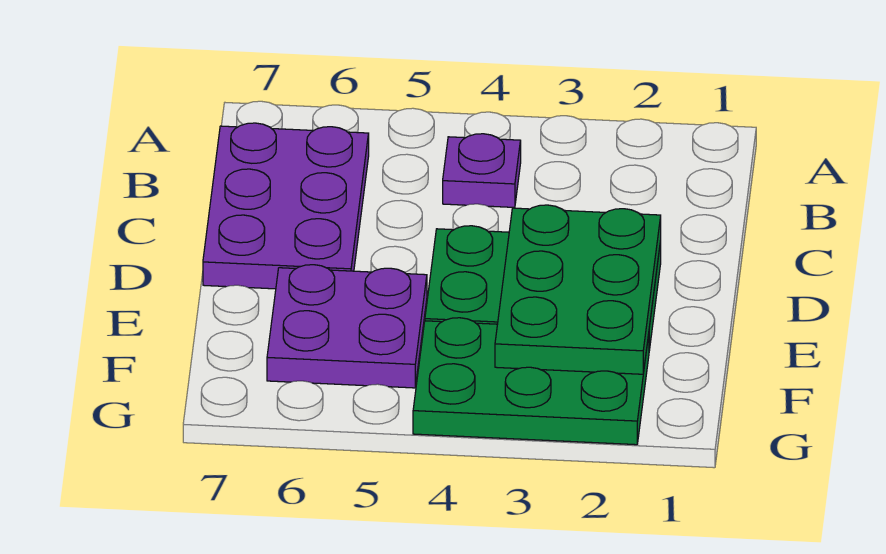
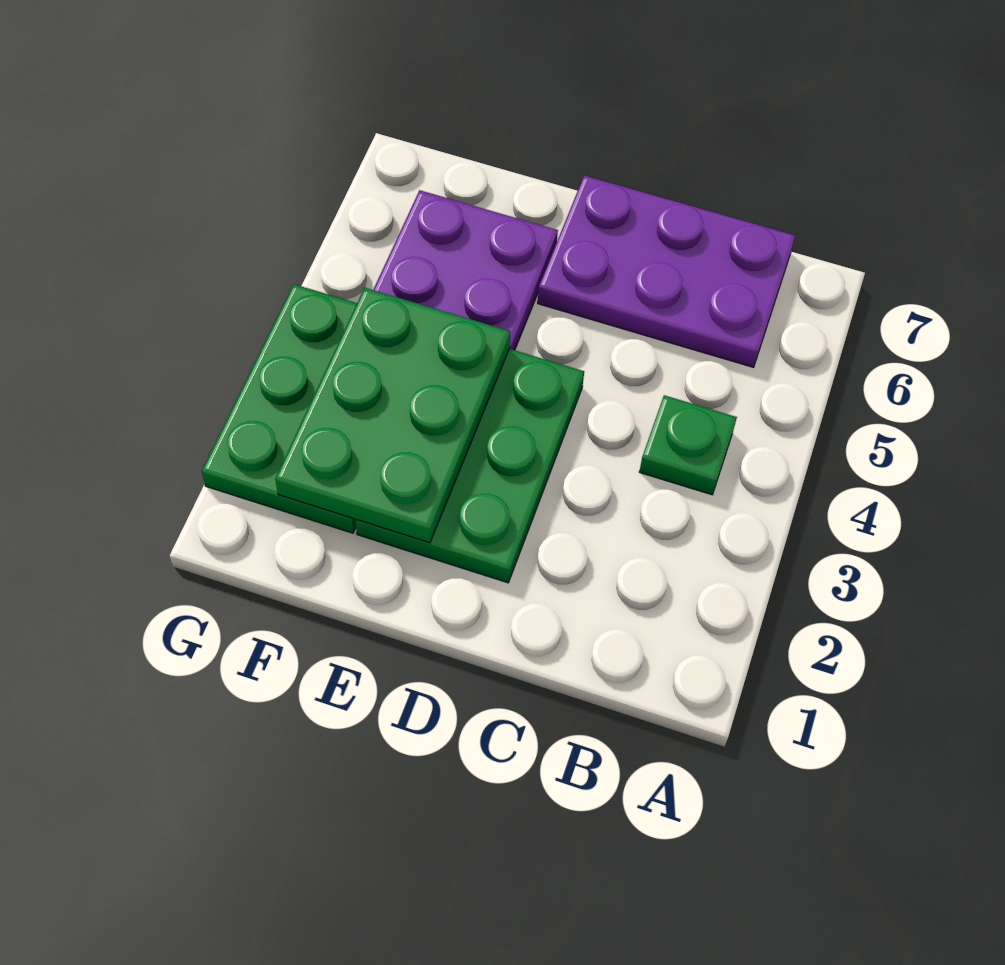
purple 1x1 plate [443,134,521,207] -> green 1x1 plate [639,395,737,495]
green 2x3 plate [495,205,661,374] -> green 2x3 plate turned to [275,288,510,543]

